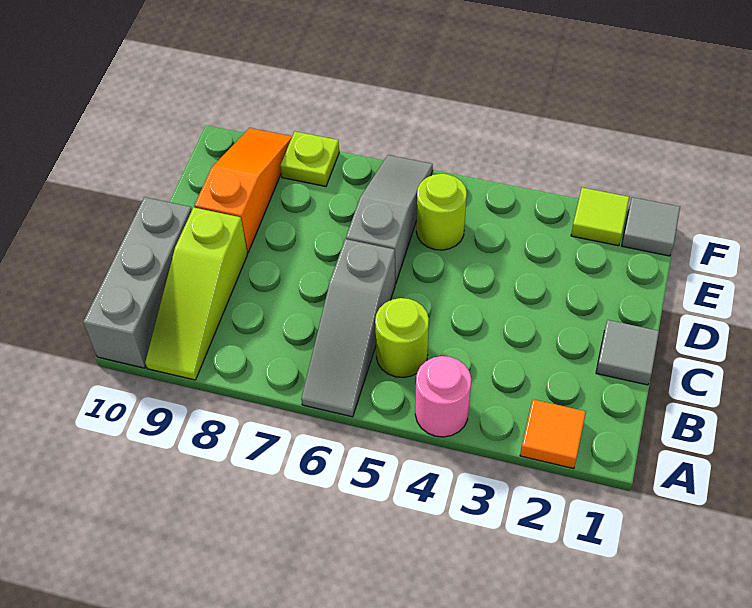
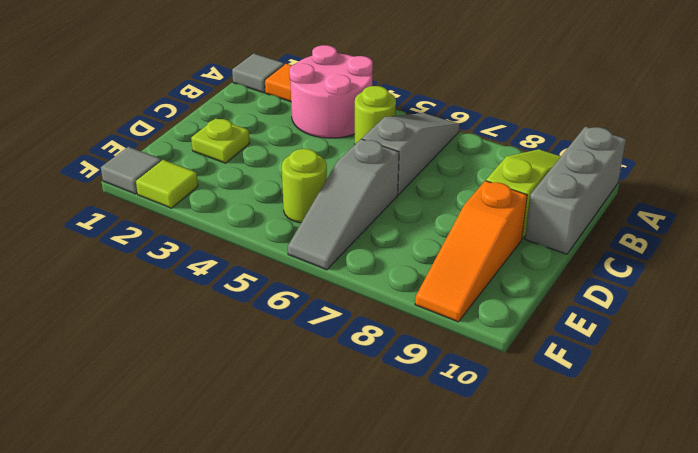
pink 1x1 round brick [415,356,471,437] -> pink 2x2 round brick [289,45,373,138]
grey 1x1 tile [596,320,659,385] -> grey 1x1 tile moved to [232,54,284,93]
lime 1x1 plate [280,132,339,186] -> lime 1x1 plate moved to [191,118,250,163]

